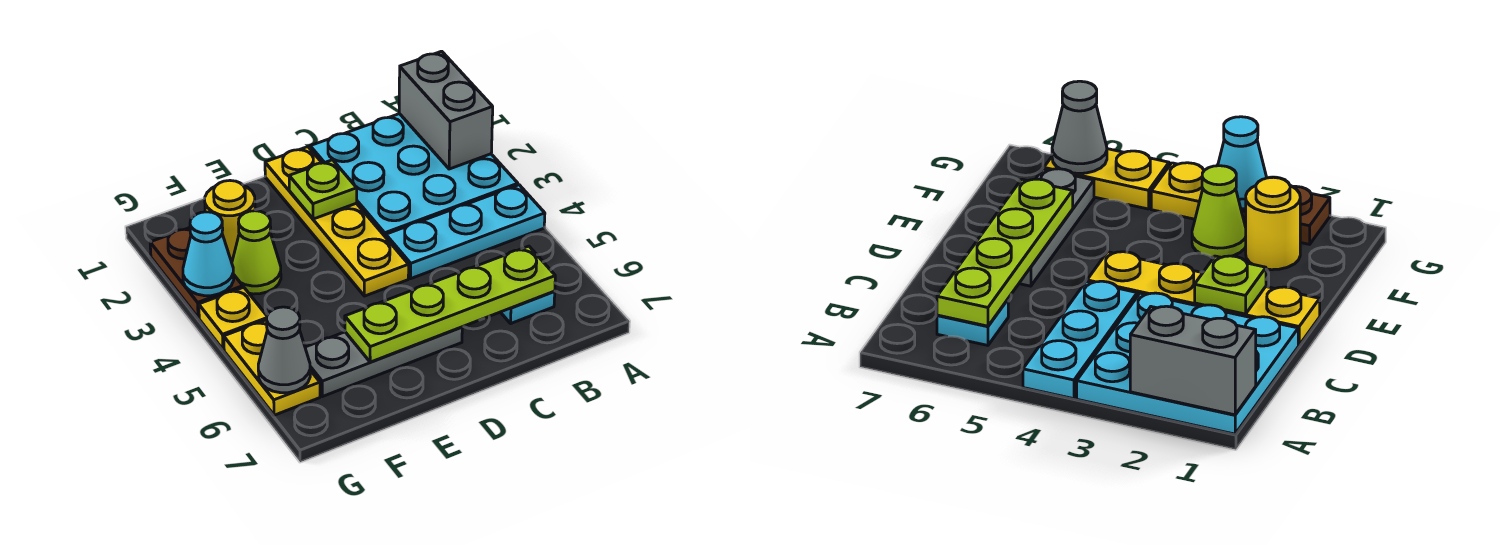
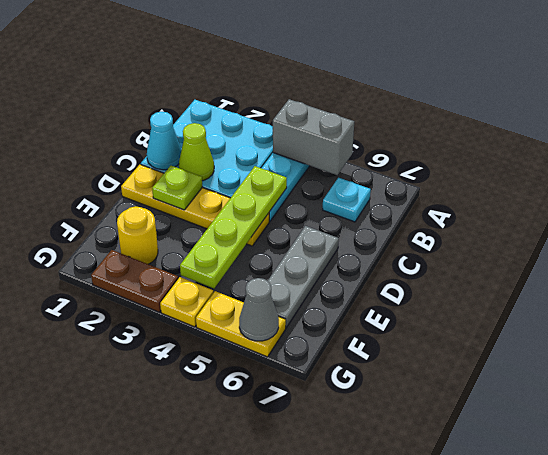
grey 1x2 brick [399,51,493,169] -> grey 1x2 brick moved to [273,99,354,175]
lime 1x4 plate [345,246,555,362] -> lime 1x4 plate moved to [180,166,287,288]
lime 1x1 cone [232,211,281,294] -> lime 1x1 cone moved to [179,123,214,181]
cyan 1x1 cone [183,212,234,296] -> cyan 1x1 cone moved to [147,112,182,170]

